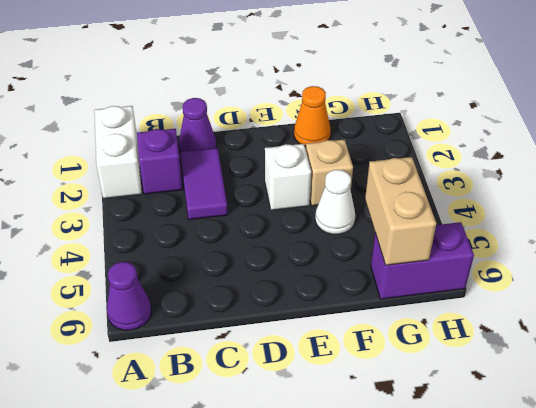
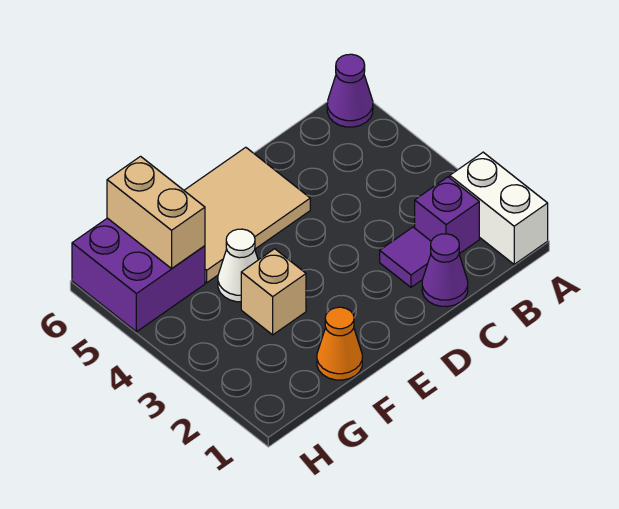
purple 1x2 tile [180,148,228,220] -> purple 1x1 tile [380,227,431,287]
none -> tan 2x3 tile [184,147,310,283]
white 1x1 brick [265,144,311,210] -> none
purple 1x2 brick [371,222,474,299] -> purple 2x2 brick [72,218,205,332]

